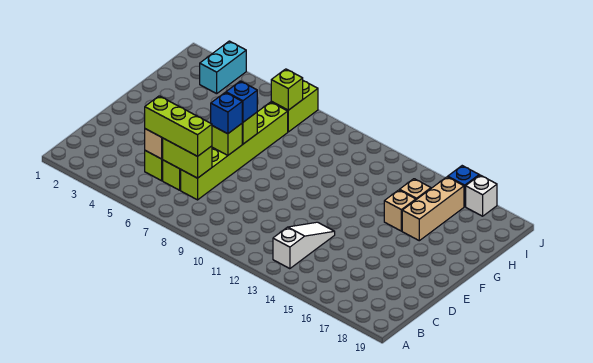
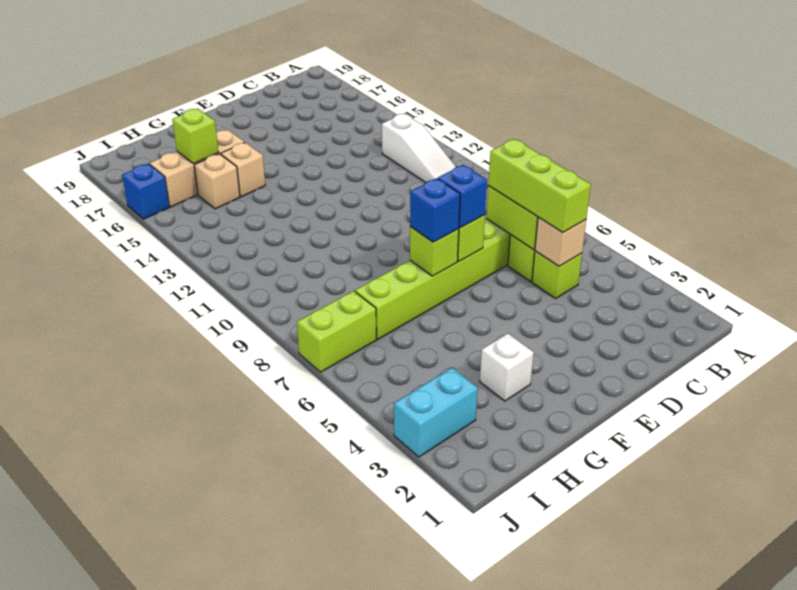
white 1x3 slope [273,222,335,269] -> white 1x3 slope turned to [382,114,456,182]
lime 1x1 brick [271,69,303,110] -> lime 1x1 brick moved to [172,109,219,164]
white 1x1 brick [466,175,497,216] -> white 1x1 brick moved to [480,334,534,401]

